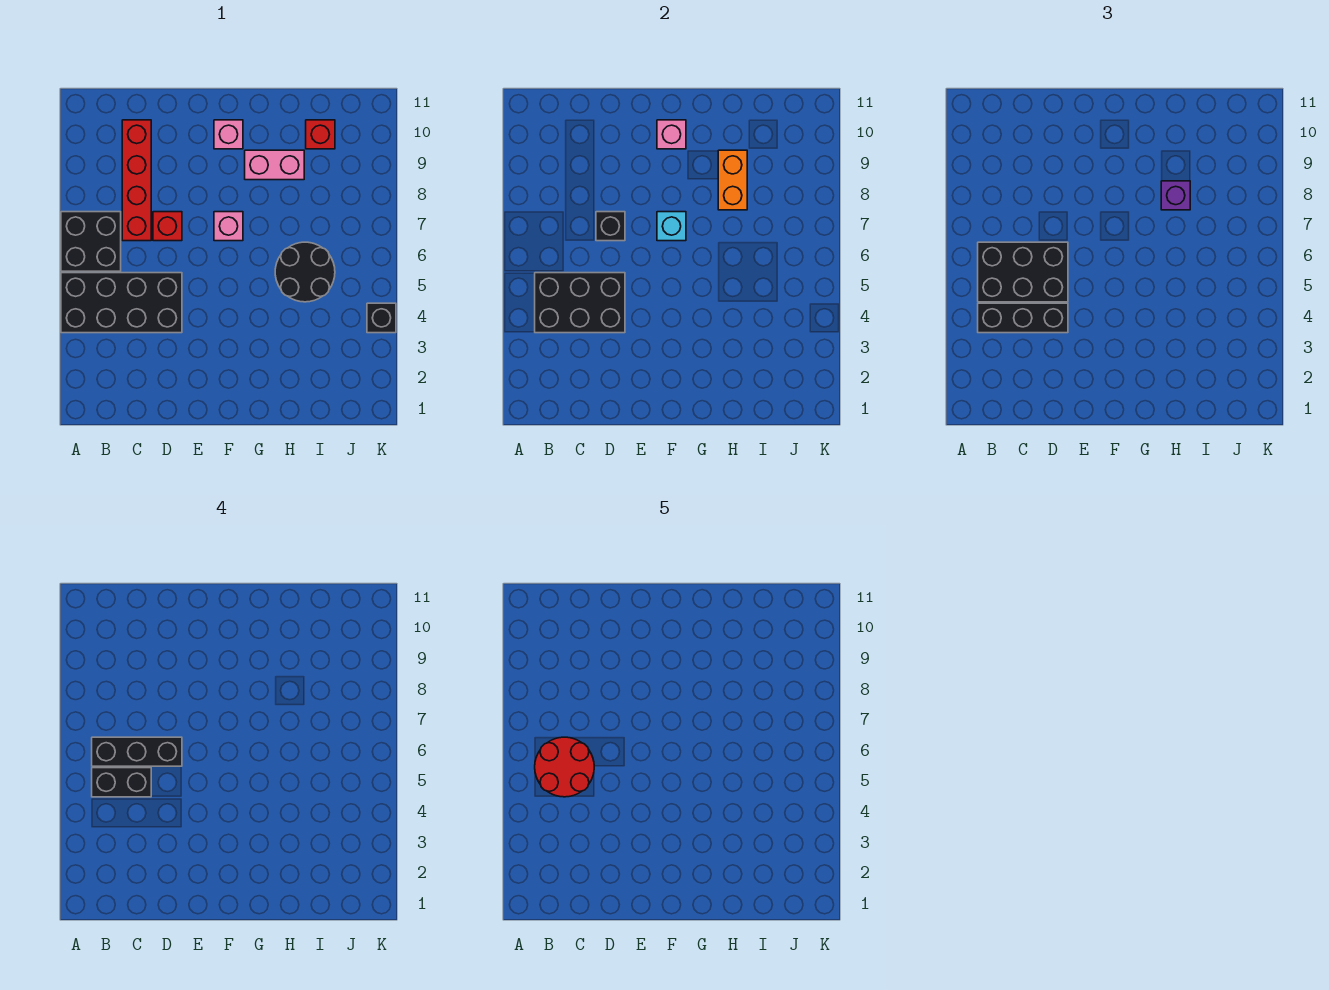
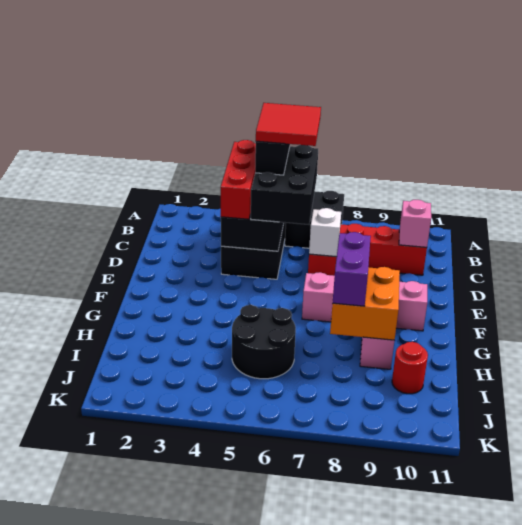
black 1x3 brick [978,303,1068,333] -> red 1x3 brick [221,140,256,219]
red 2x2 round brick [535,737,594,797] -> red 2x2 tile [256,103,321,146]
black 1x3 brick [92,737,182,766] -> none
black 1x1 brick [596,212,625,241] -> white 1x1 brick [309,208,341,257]
cyan 1x1 brick [657,212,686,241] -> none
pink 1x1 brick [657,120,686,149] -> pink 1x1 brick moved to [399,200,431,247]
orange 1x2 brick [718,150,747,210] -> orange 2x2 brick [330,267,400,340]
purple 1x1 brick [1161,181,1190,210] -> purple 1x2 brick [333,232,371,306]
red 1x1 brick [306,120,335,149] -> red 1x1 round brick [392,342,428,394]
black 1x1 brick [367,303,396,333] -> none

